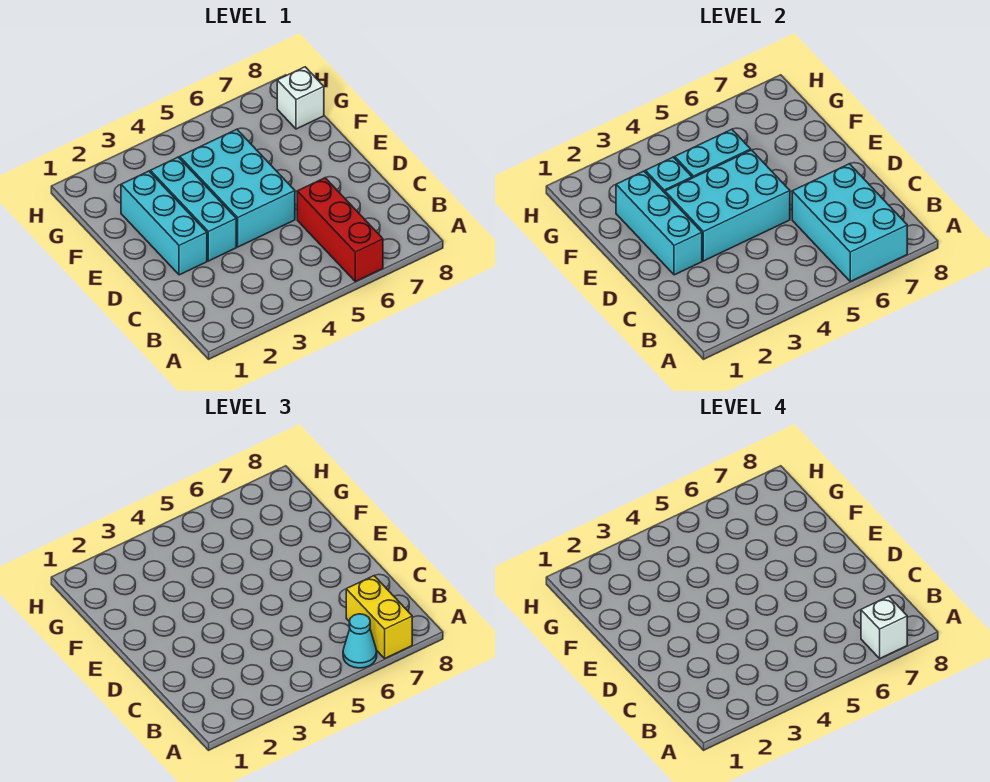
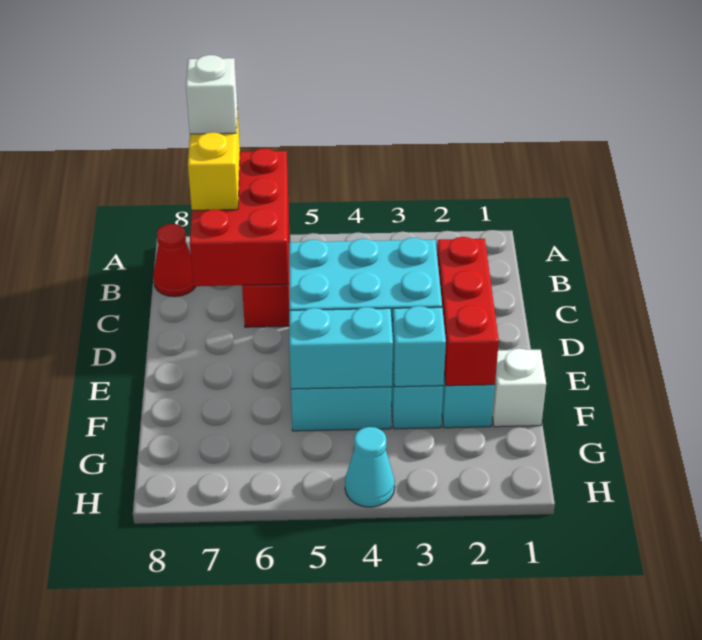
cyan 2x3 brick [792,164,907,281] -> red 2x3 brick [190,149,288,286]
cyan 1x1 cone [343,614,377,668] -> cyan 1x1 cone moved to [345,427,395,507]
none -> red 1x1 cone [153,224,196,297]
cyan 1x3 brick [616,171,702,275] -> red 1x3 brick [437,237,499,386]
white 1x1 brick [277,67,324,129] -> white 1x1 brick moved to [492,349,546,427]

